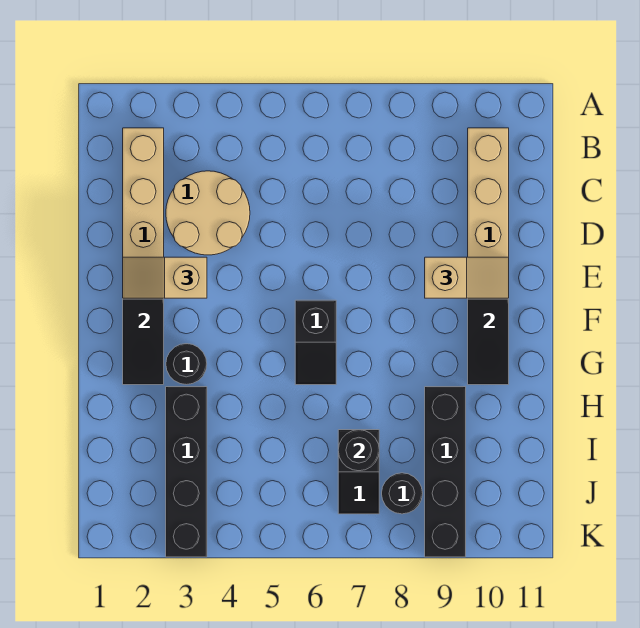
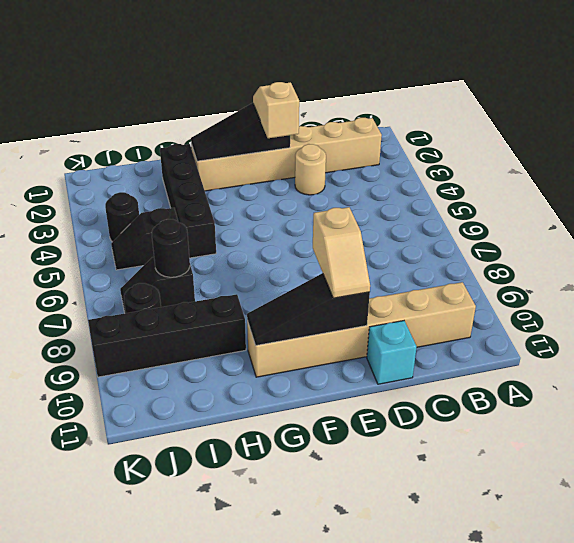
tan 2x2 round brick [166,171,250,255] -> tan 1x1 round brick [295,144,326,195]
none -> cyan 1x1 brick [367,321,417,384]
black 1x2 slope [295,300,336,385] -> black 1x2 slope moved to [111,208,178,270]
black 1x1 round brick [166,344,207,385] -> black 1x1 round brick moved to [105,192,139,242]
black 1x4 brick [166,387,207,557] -> black 1x4 brick turned to [160,144,216,258]

